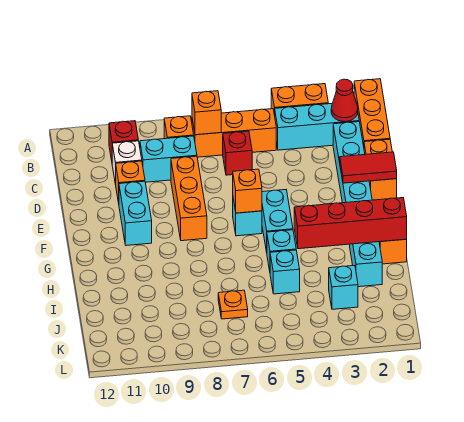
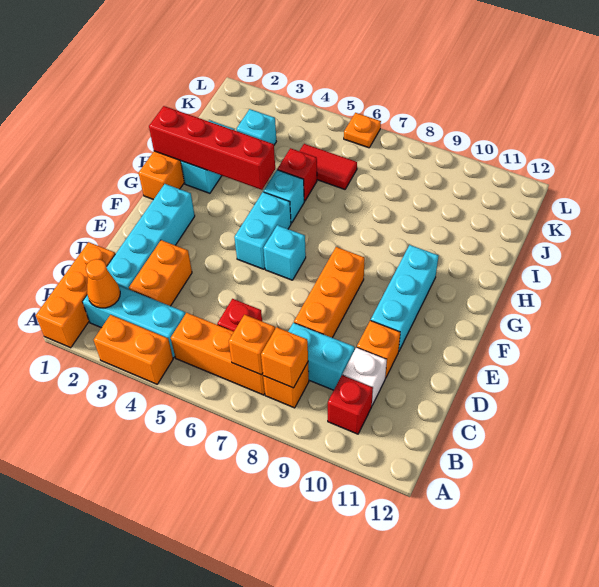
red 1x1 cone [331,79,358,122] -> orange 1x1 cone [86,259,120,308]
orange 1x2 brick [364,139,397,200] -> orange 1x2 brick moved to [129,240,192,306]
red 1x2 tile [340,152,397,183] -> red 1x2 tile moved to [300,144,357,189]
cyan 1x2 brick [119,181,152,245] -> cyan 1x3 brick [371,245,439,352]
orange 1x1 brick [233,169,262,213] -> orange 1x1 brick moved to [261,327,308,388]
cyan 1x1 brick [270,250,300,294] -> red 1x1 brick [277,148,317,201]
orange 1x1 plate [218,290,248,319] -> orange 1x1 plate moved to [344,113,381,148]

